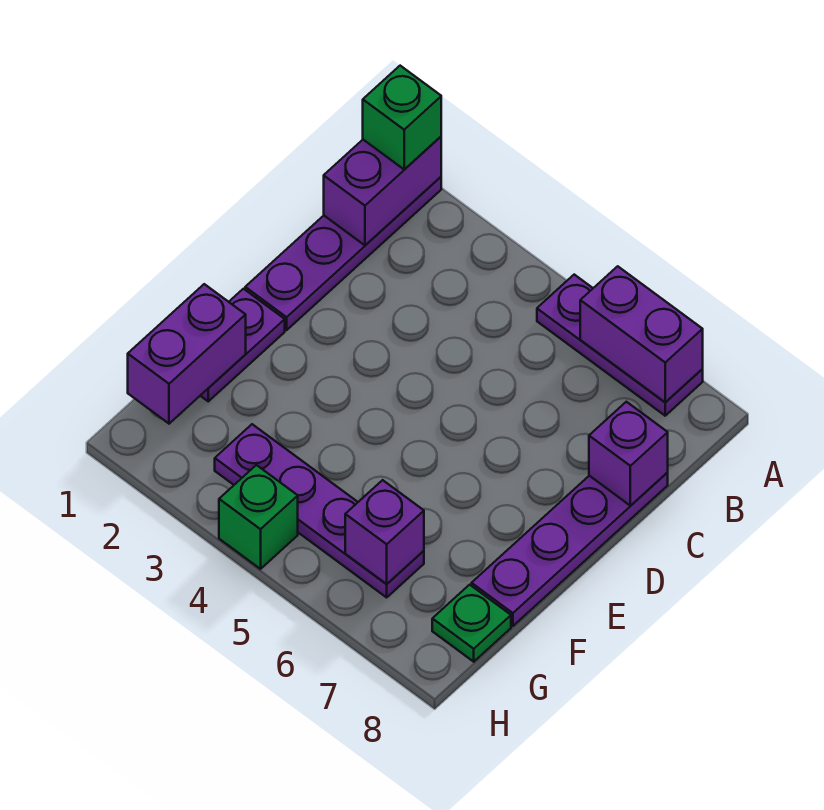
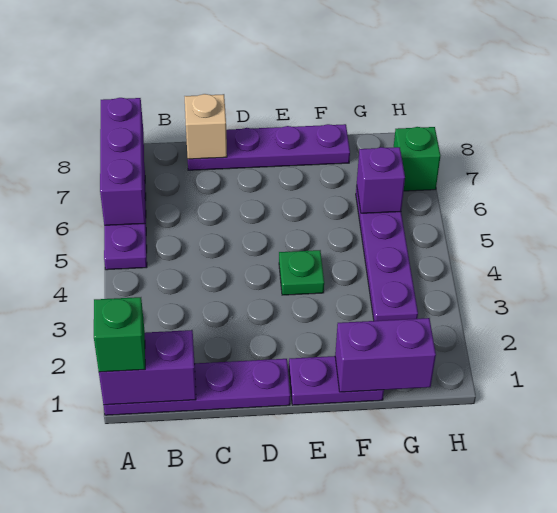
purple 1x2 brick [580,266,703,402] -> purple 1x3 brick [100,98,145,225]
purple 1x1 brick [589,402,668,506] -> tan 1x1 brick [185,94,227,159]
green 1x1 plate [432,585,511,662] -> green 1x1 plate moved to [279,250,324,295]
green 1x1 brick [219,465,298,569] -> green 1x1 brick moved to [394,127,440,191]

